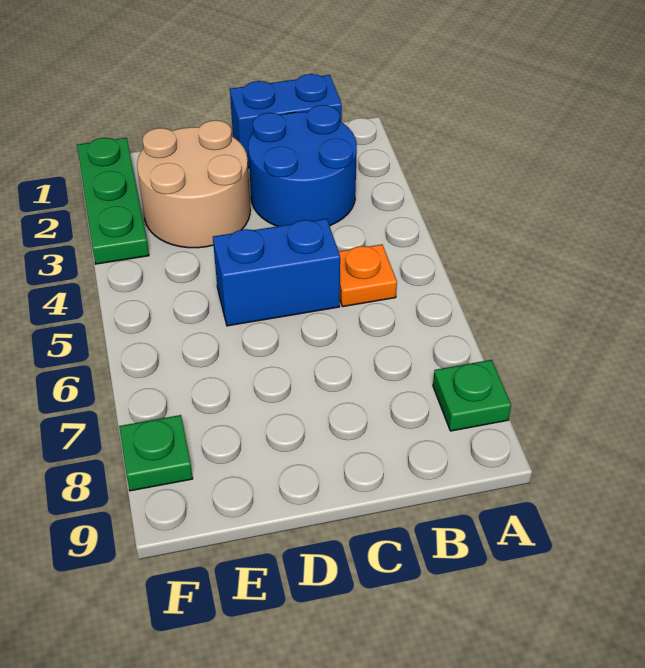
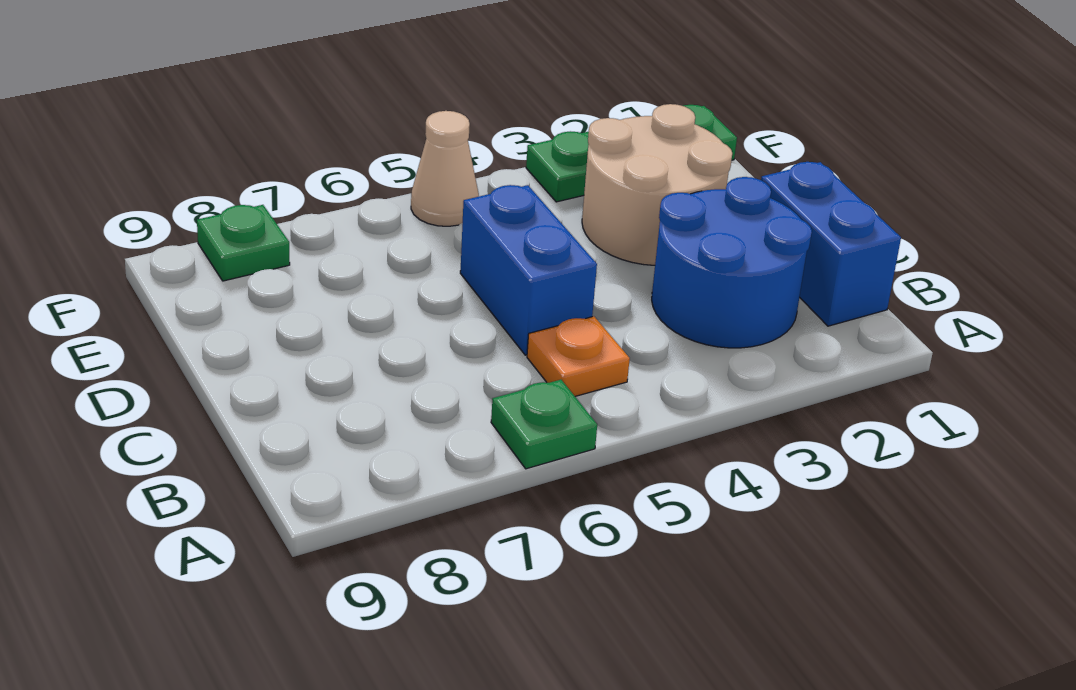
green 1x1 plate [433,360,511,431] -> green 1x1 plate moved to [491,380,597,469]
none -> tan 1x1 cone [411,111,479,226]

